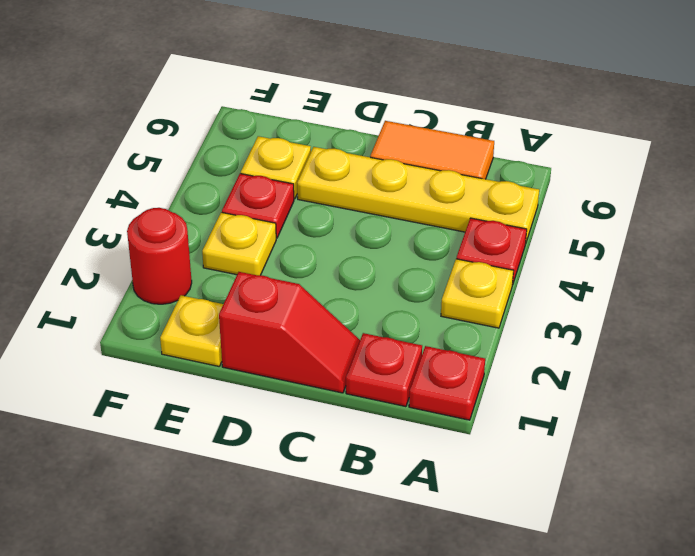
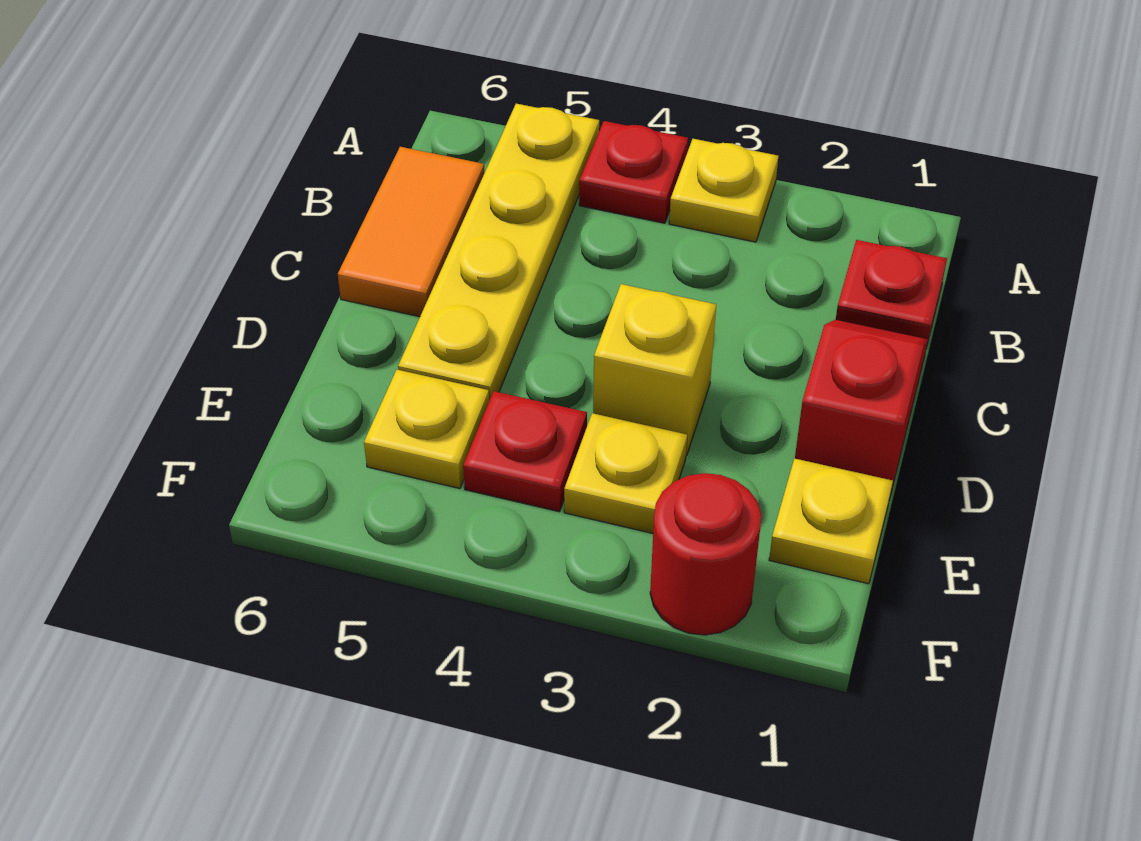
red 1x1 plate [409,346,485,420] -> none
none -> yellow 1x1 brick [593,284,716,456]

